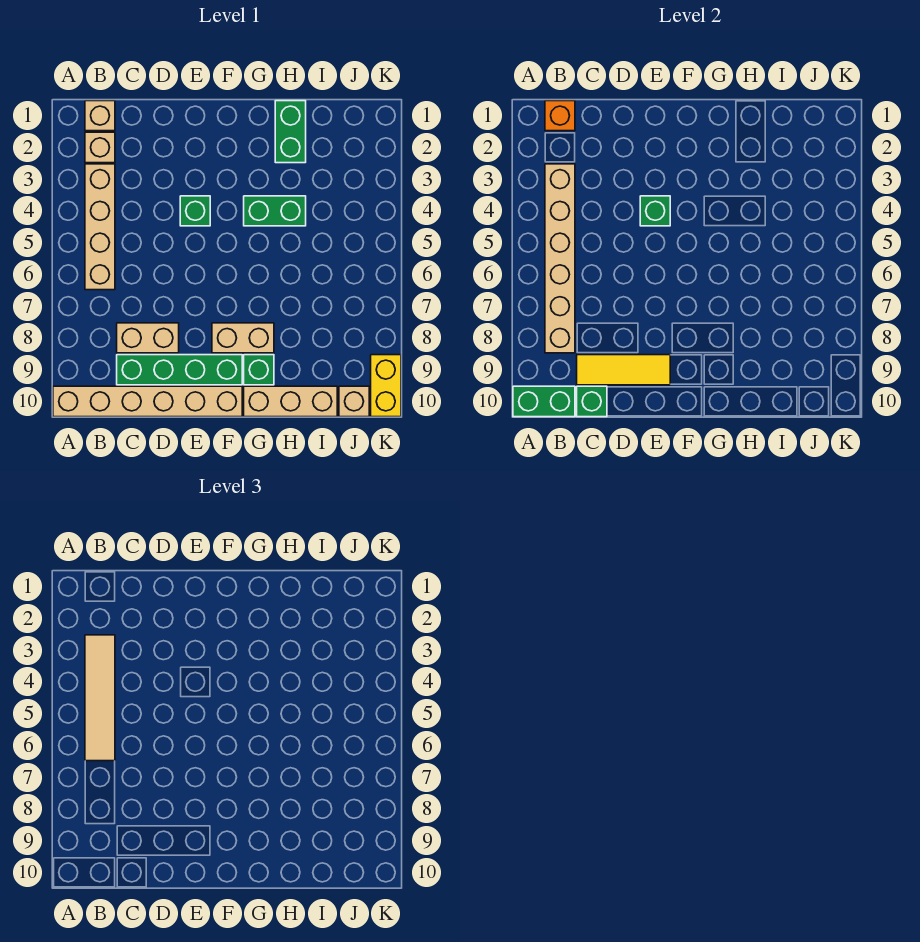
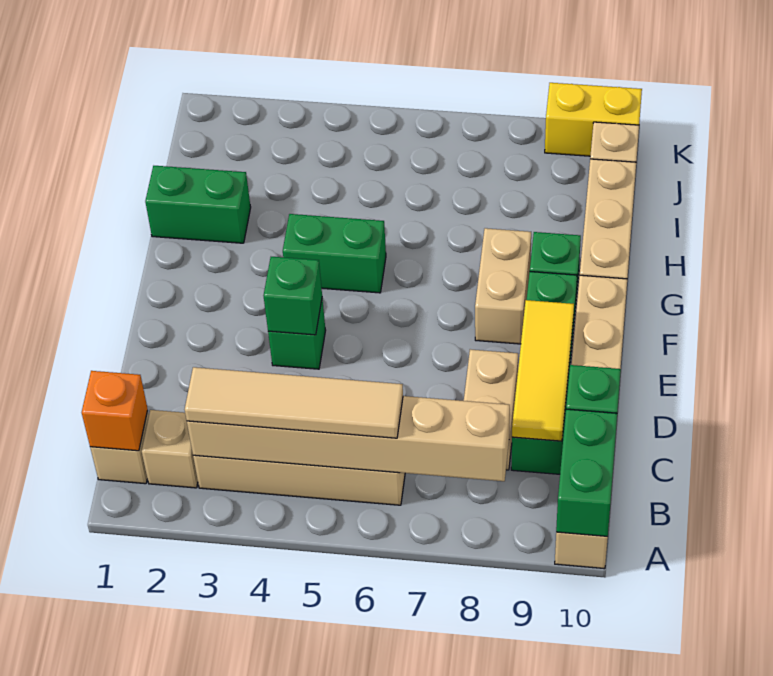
green 1x2 brick [244,196,306,226] -> green 1x2 brick turned to [283,214,386,293]

